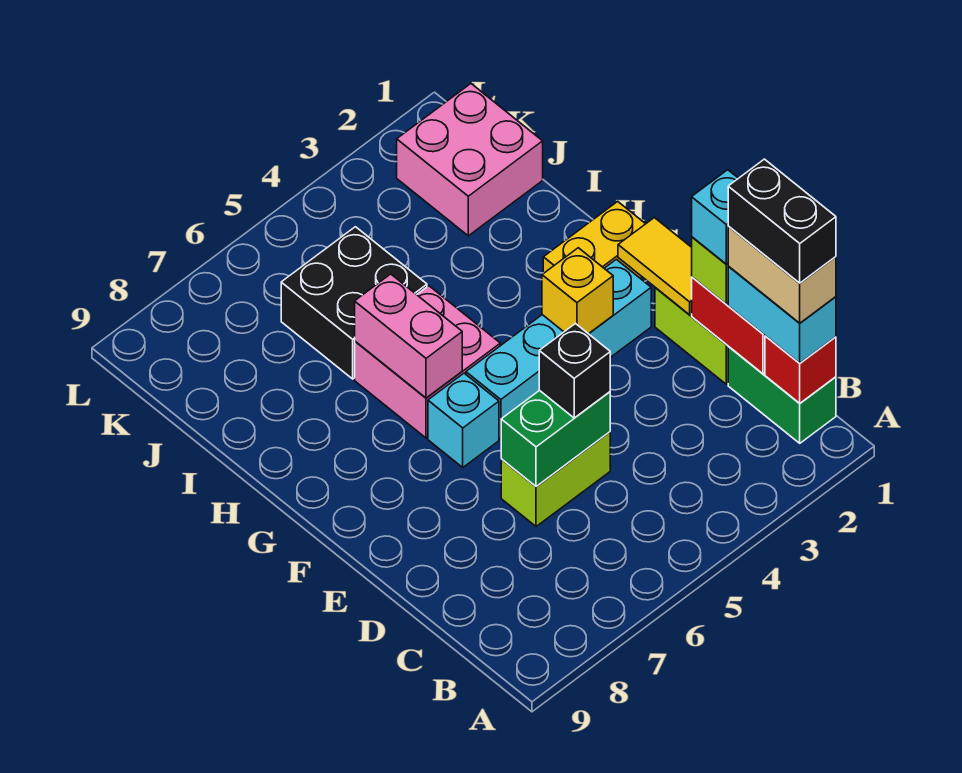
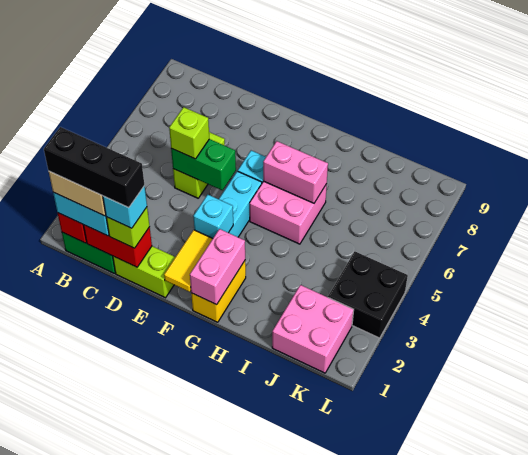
black 1x2 brick [728,159,836,283] -> black 1x3 brick [44,127,144,207]
green 1x2 brick [501,390,610,486] -> green 1x2 brick turned to [171,139,236,190]
black 1x1 brick [539,324,610,418] -> lime 1x1 brick [169,107,209,159]
yellow 1x2 tile [618,218,692,315] -> yellow 1x2 tile turned to [164,230,213,292]
yellow 1x1 brick [542,248,613,334] -> cyan 1x1 brick [193,195,233,238]
none -> pink 1x2 brick [190,229,245,305]
black 2x2 brick [281,227,427,379] -> black 2x2 brick moved to [328,251,408,338]

